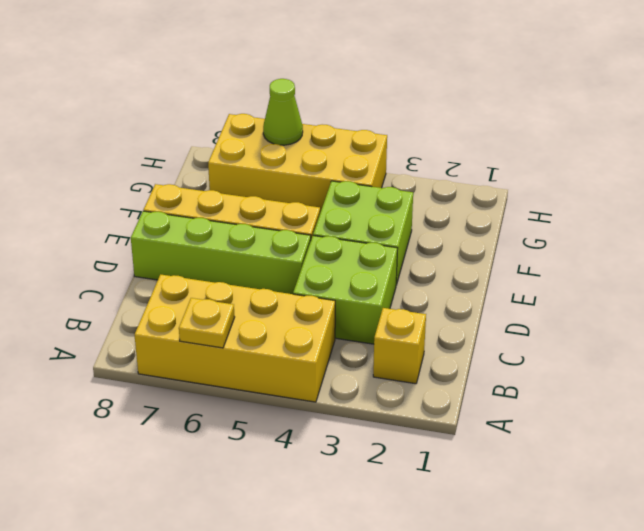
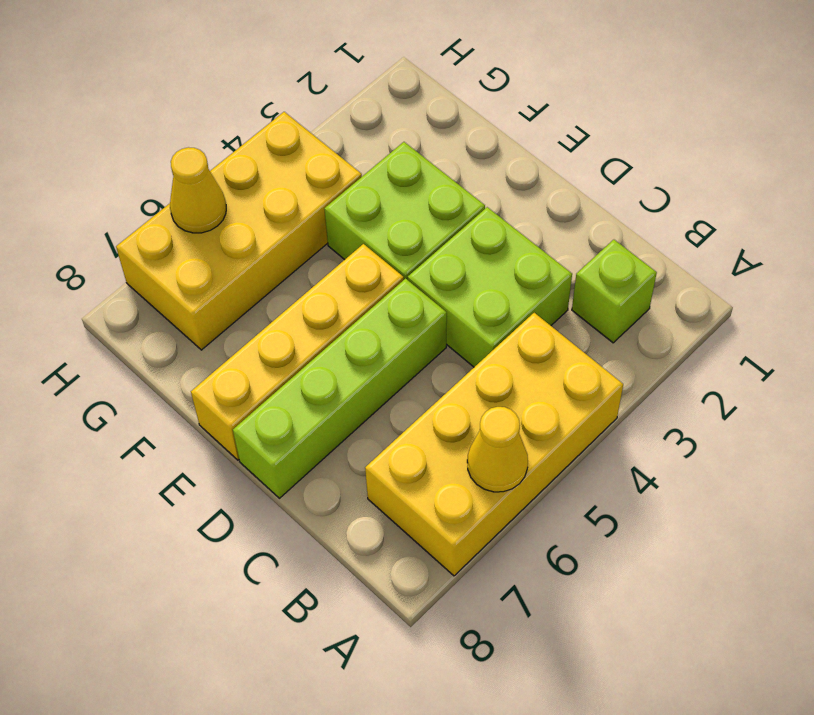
yellow 1x1 plate [179,298,235,348] -> yellow 1x1 cone [467,407,528,492]
yellow 1x1 brick [373,308,426,384] -> lime 1x1 brick [572,240,657,343]
lime 1x1 cone [263,79,303,145] -> yellow 1x1 cone [170,147,226,233]

